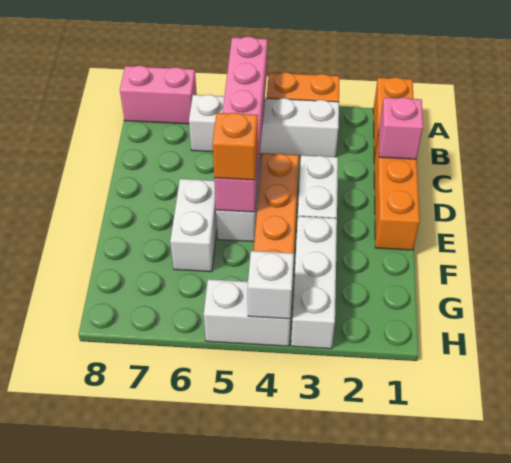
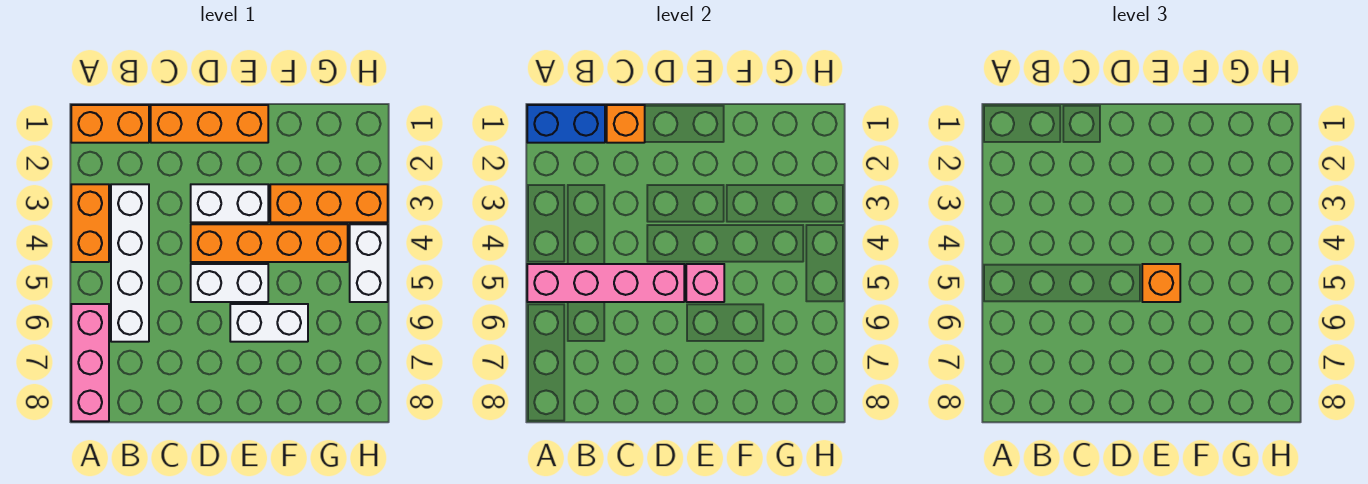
none -> blue 1x2 brick [527,105,605,143]
pink 1x2 brick [120,66,197,124] -> pink 1x3 brick [71,304,109,421]
pink 1x1 brick [379,97,423,159] -> orange 1x1 brick [607,105,645,143]
white 1x3 brick [291,216,337,349] -> orange 1x3 brick [270,184,388,222]
white 1x1 brick [248,251,294,319] -> none

